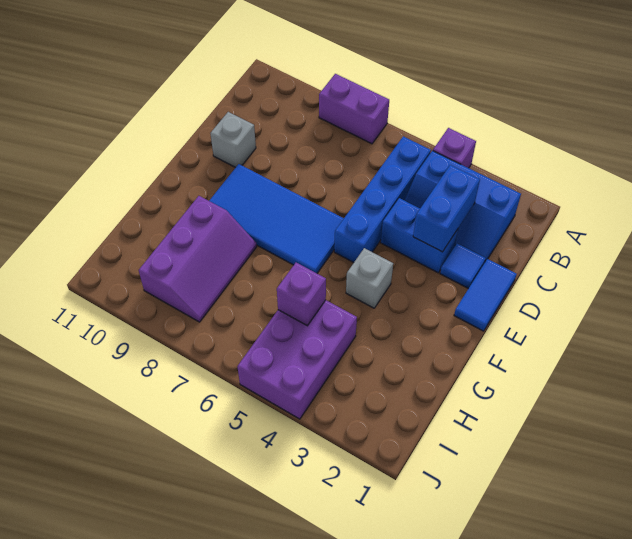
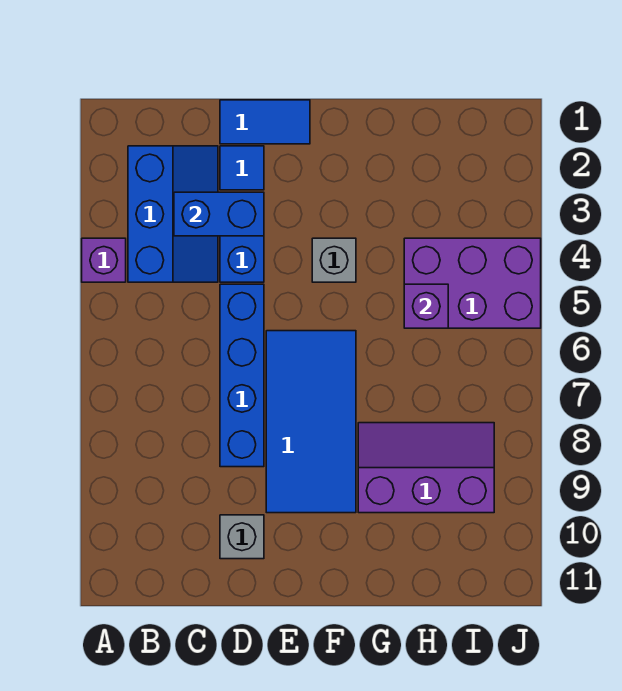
purple 1x2 brick [319,74,389,144] -> none
blue 1x4 brick [334,136,431,263] -> blue 1x4 brick turned to [220,284,264,467]

